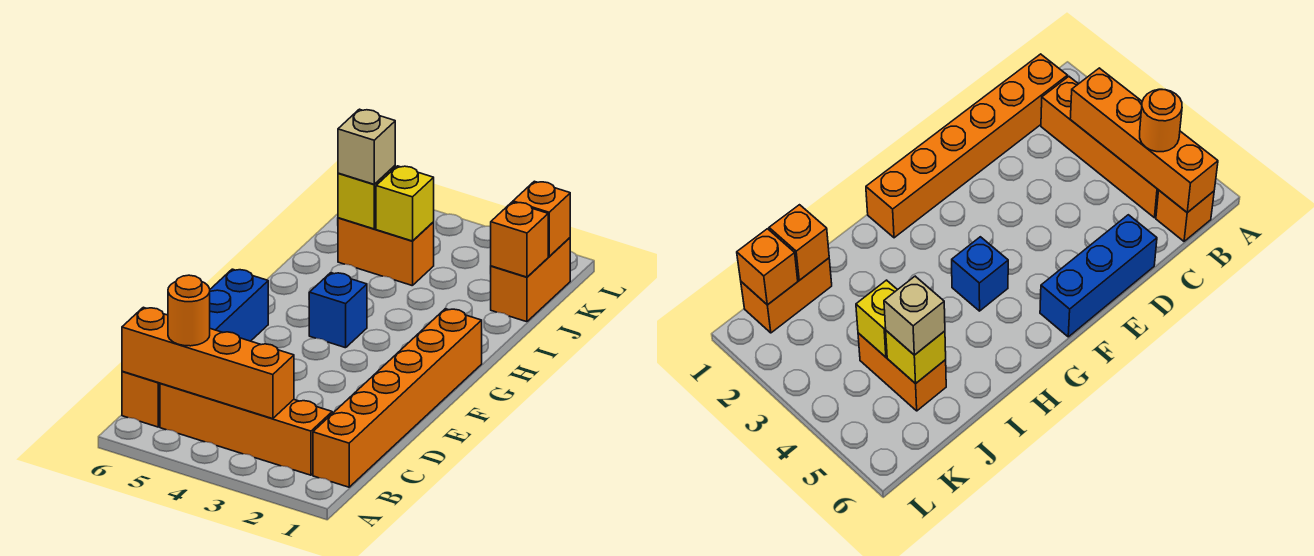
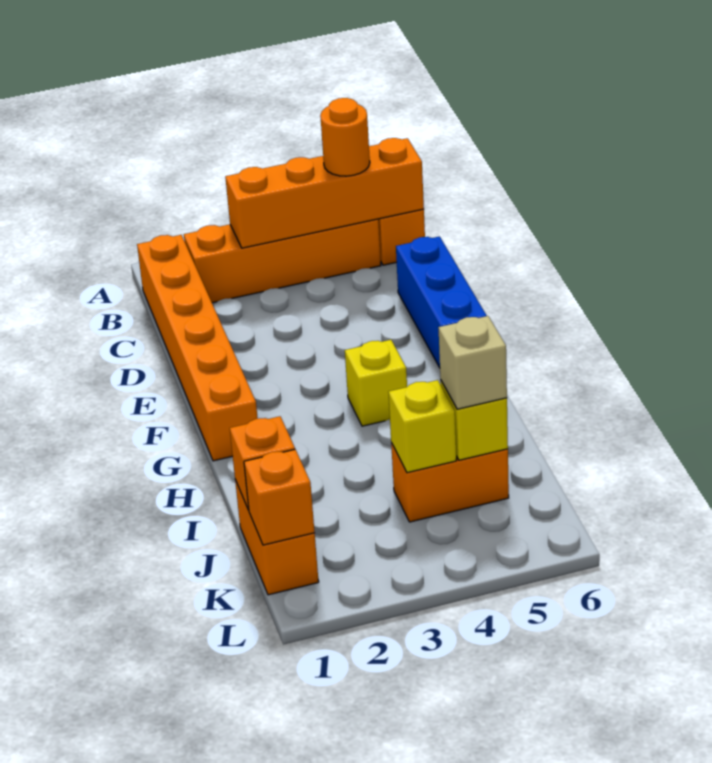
blue 1x1 brick [309,273,367,348] -> yellow 1x1 brick [345,340,407,426]

